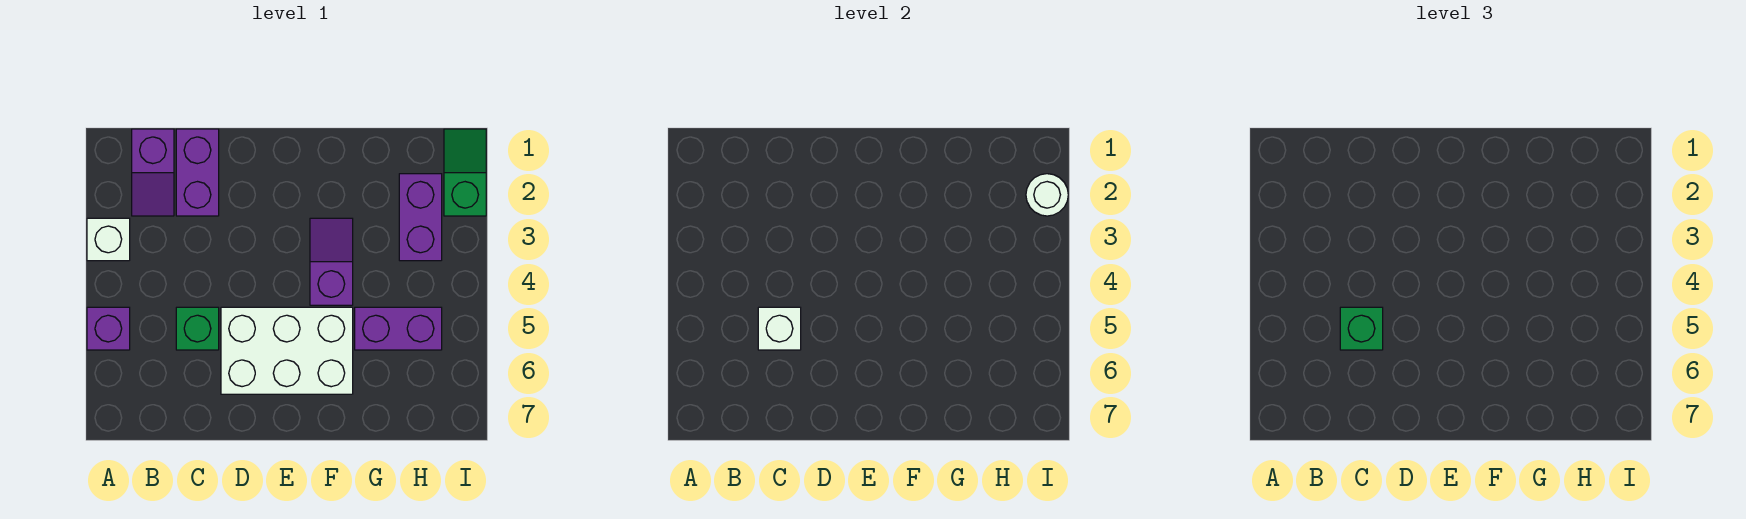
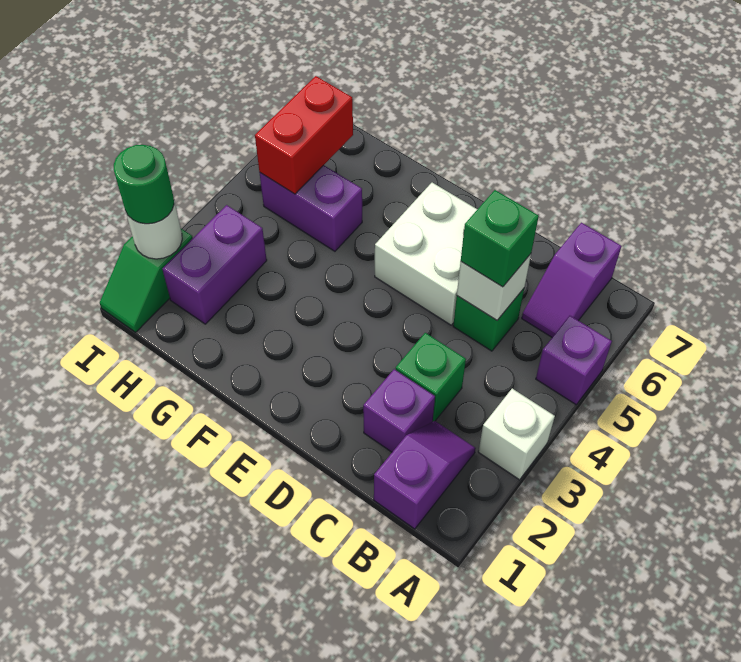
purple 1x2 brick [176,129,219,216] -> purple 1x1 brick [363,369,435,452]
none -> green 1x1 brick [396,333,466,421]
white 2x3 brick [221,307,353,394] -> white 2x2 brick [375,183,477,325]
purple 1x2 slope [310,218,353,305] -> purple 1x2 slope moved to [522,223,621,337]
none -> red 1x2 brick [255,76,353,194]
none -> green 1x1 round brick [114,145,174,224]

